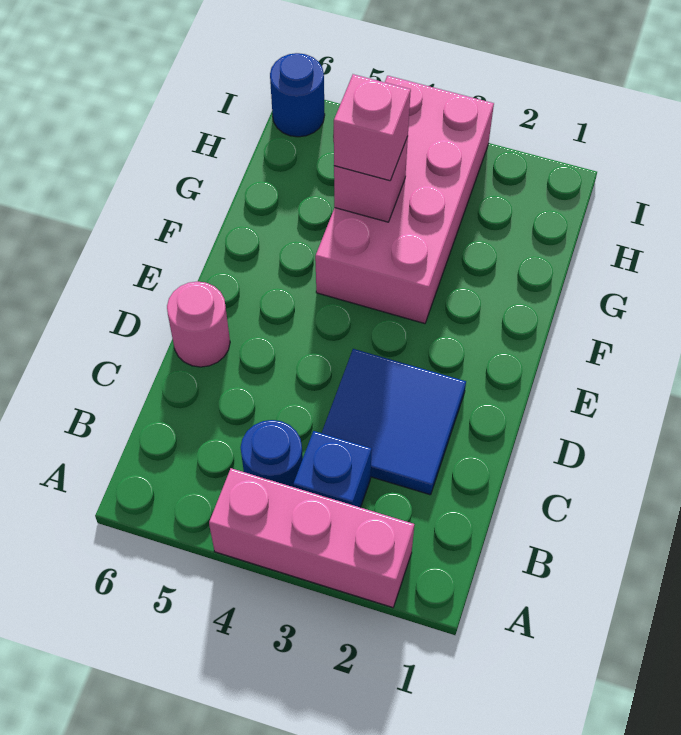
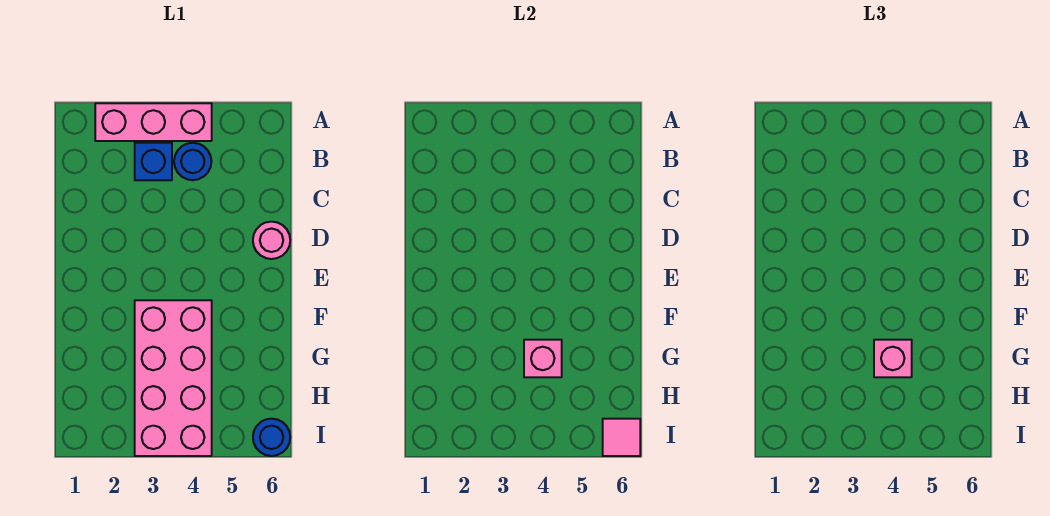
blue 2x2 tile [322,349,466,495] -> none
none -> pink 1x1 tile [603,419,640,456]

